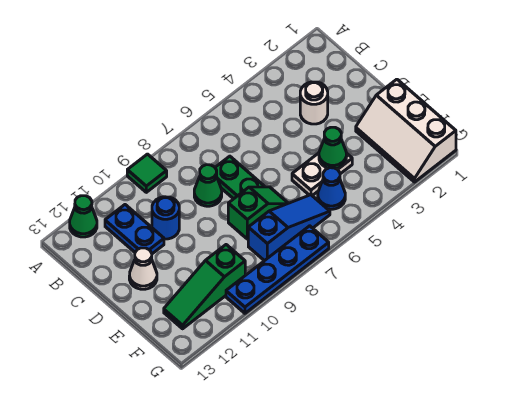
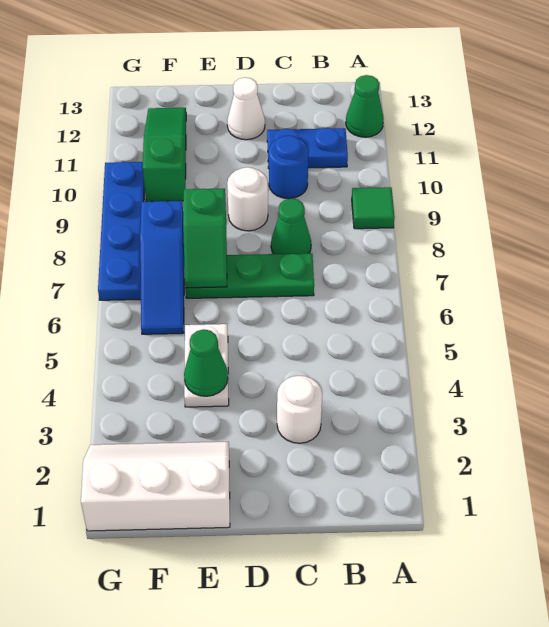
none -> white 1x1 round brick [227,167,268,231]
blue 1x1 cone [318,168,345,209] -> none

